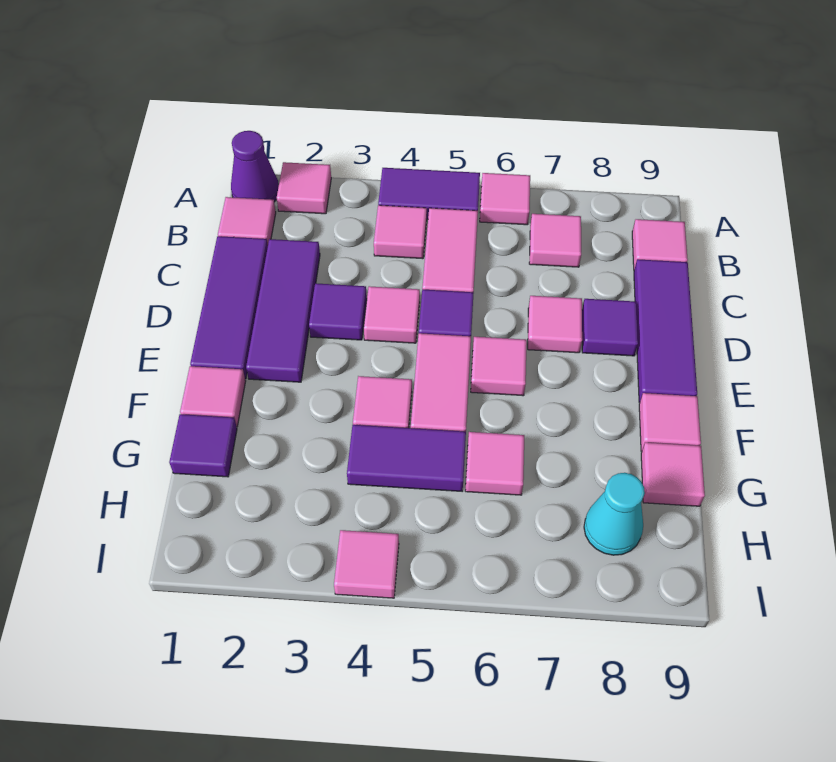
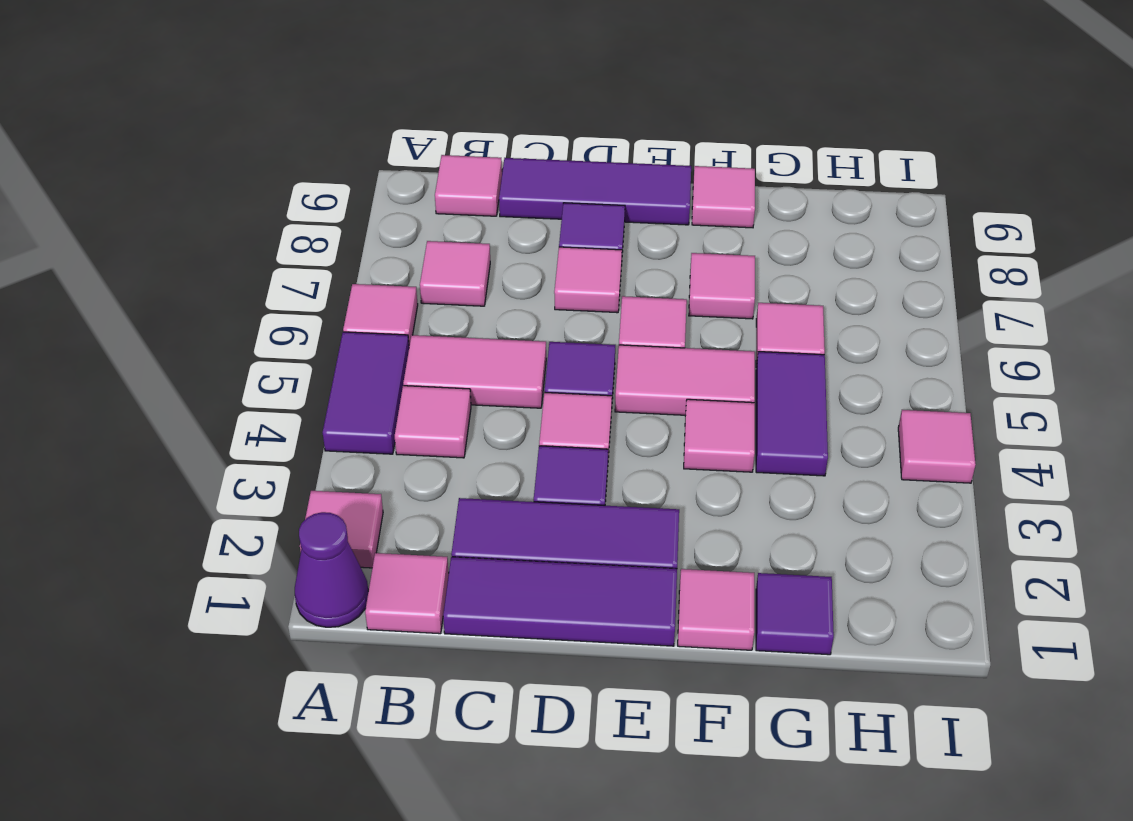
pink 1x1 tile [641,442,705,506] -> pink 1x1 tile moved to [689,253,755,319]
cyan 1x1 cone [584,473,645,555] -> none

